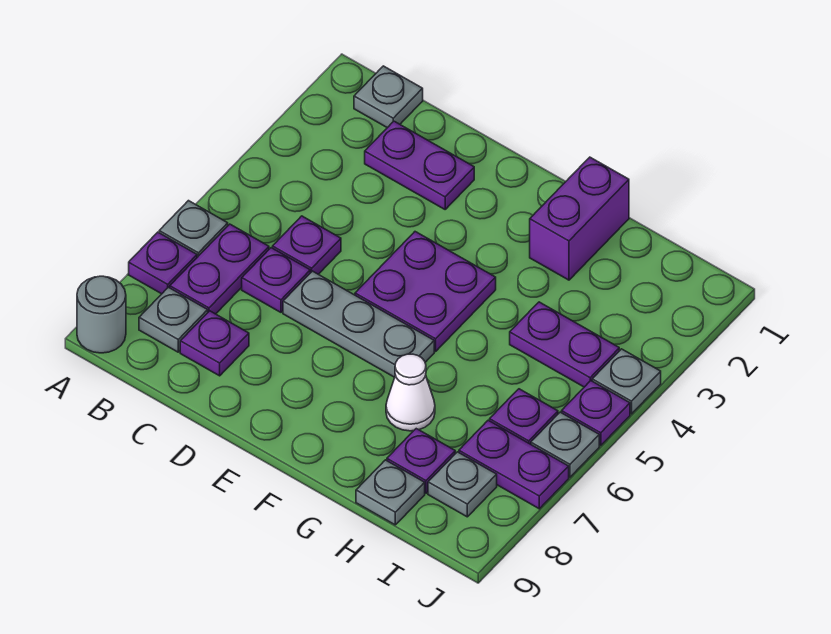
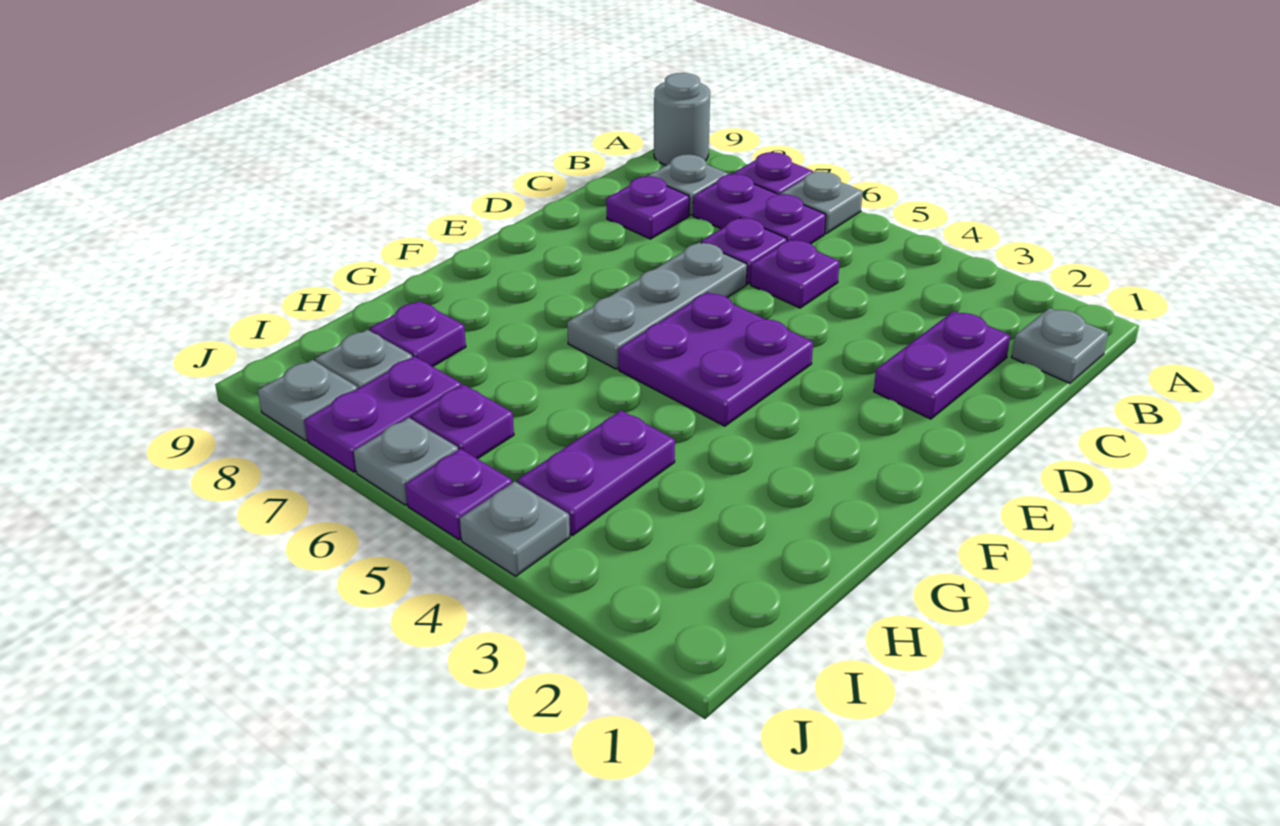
purple 1x2 brick [530,157,629,280] -> none
white 1x1 cone [386,354,435,431] -> none
grey 1x1 plate [356,460,425,525] -> grey 1x1 plate moved to [258,360,357,441]

